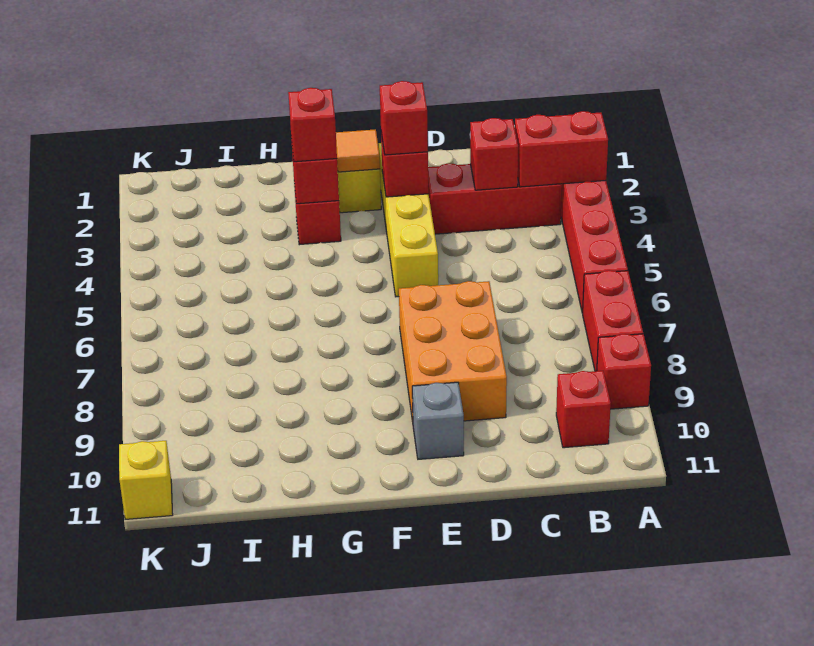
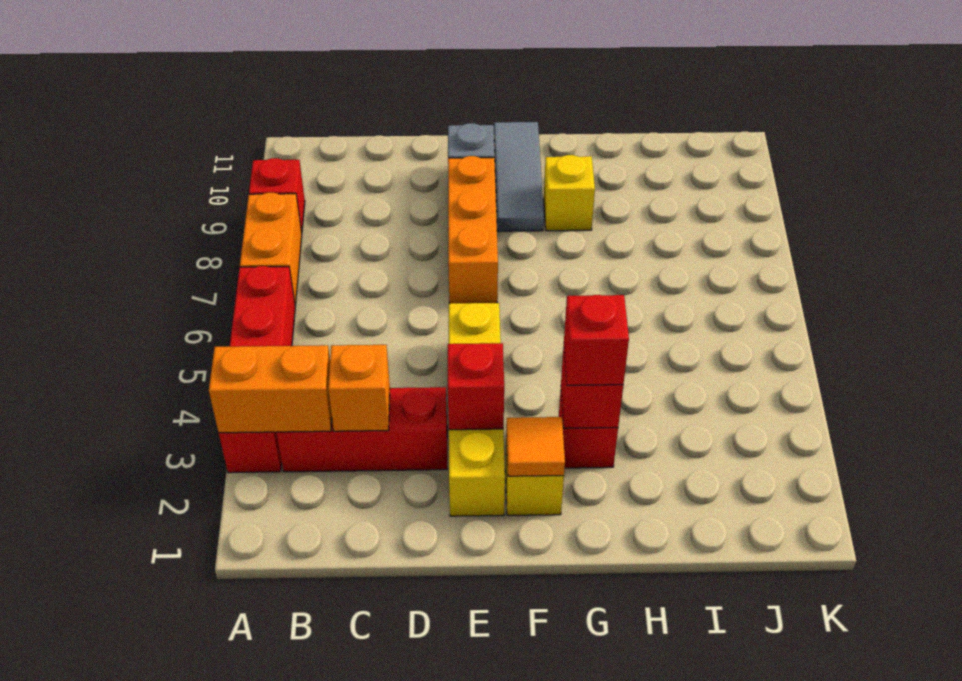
red 1x2 brick [515,111,608,187] -> orange 1x2 brick [209,345,332,433]
red 1x2 brick [583,270,643,371] -> orange 1x2 brick [240,193,302,306]
red 1x1 brick [556,371,611,448] -> none
red 1x1 brick [470,118,518,190] -> orange 1x1 brick [328,345,390,431]
orange 2x3 brick [399,281,507,422] -> orange 1x3 brick [448,156,498,304]
red 1x1 brick [380,81,428,155] -> none
none -> grey 1x3 tile [494,122,544,231]
yellow 1x1 brick [119,441,173,519] -> yellow 1x1 brick moved to [544,155,595,231]

